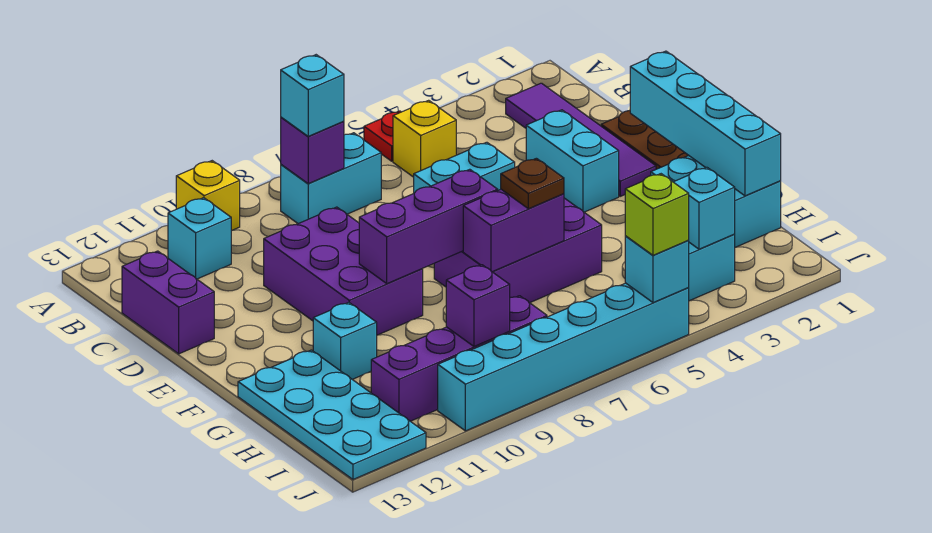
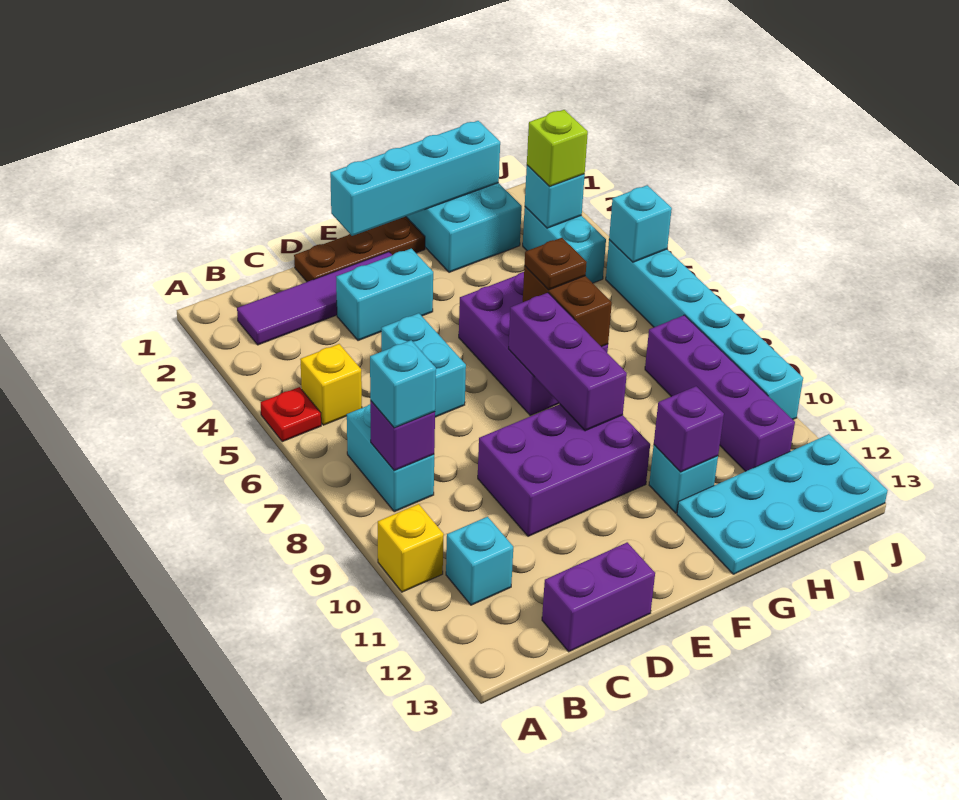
purple 1x2 brick [463,189,564,272] -> brown 1x2 brick [523,266,612,347]
purple 1x1 brick [446,265,510,346] -> purple 1x1 brick moved to [654,386,724,472]
lime 1x1 brick [625,174,689,255] -> lime 1x1 brick moved to [527,110,588,186]

